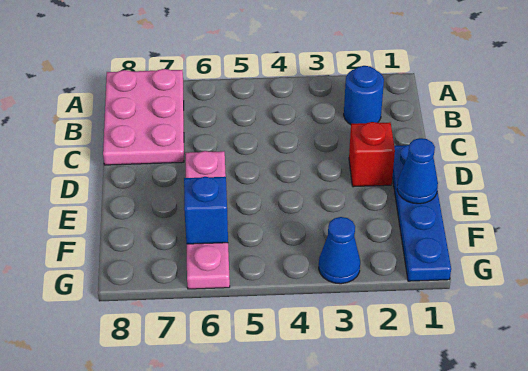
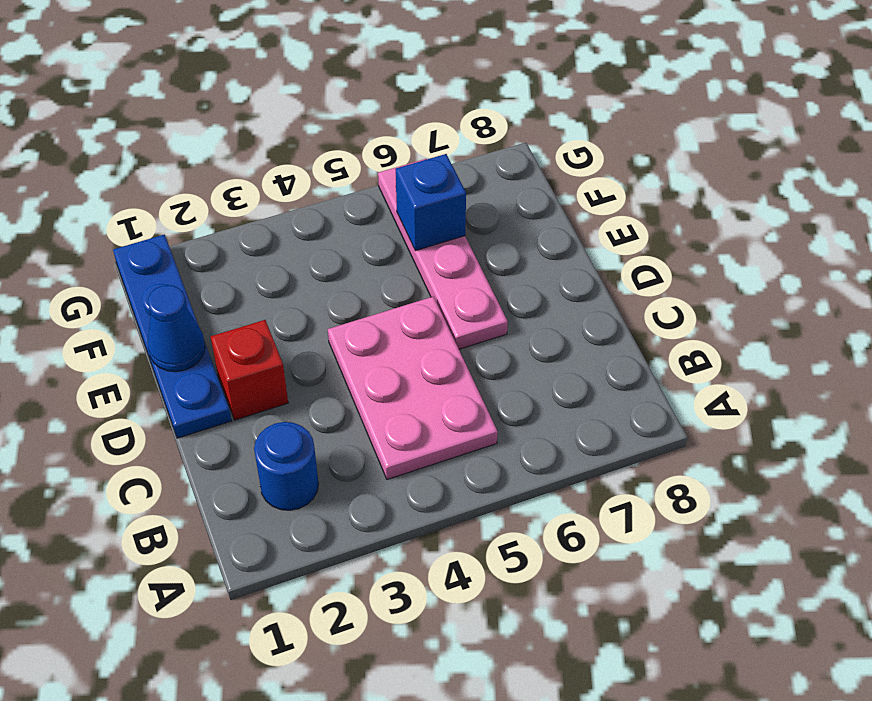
pink 2x3 plate [103,69,184,165] -> pink 2x3 plate moved to [328,296,498,480]
blue 1x1 cone [319,217,360,284] -> none

